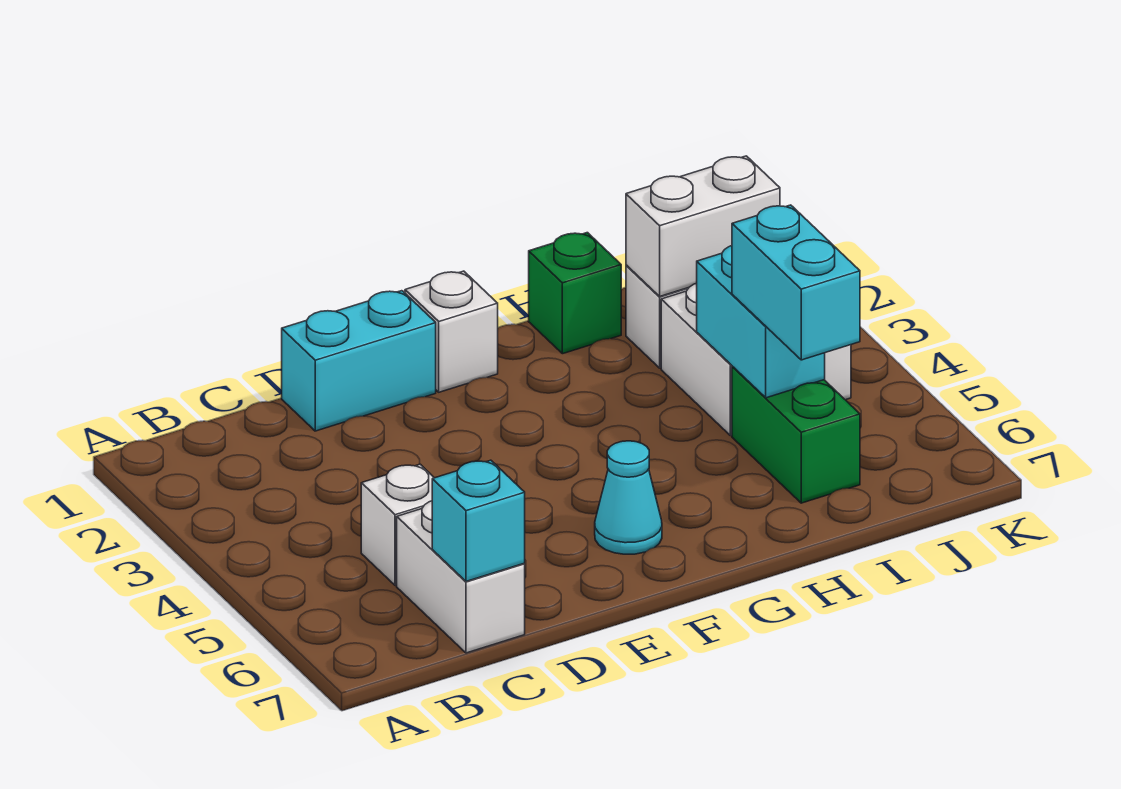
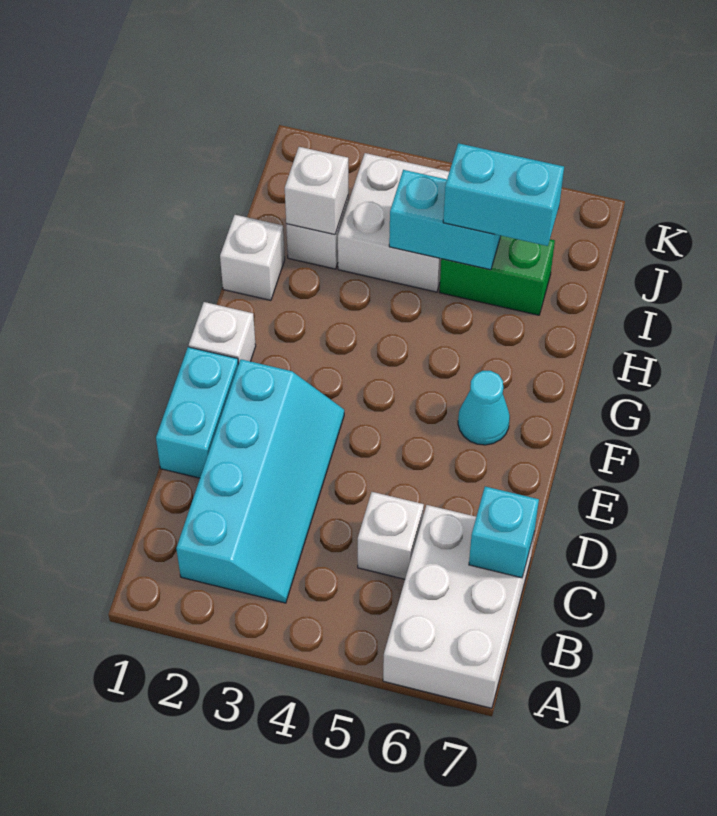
none -> cyan 2x4 slope [176,359,344,603]
white 1x2 brick [397,501,525,653] -> white 2x3 brick [383,505,534,708]
green 1x1 brick [529,233,621,354] -> white 1x1 brick [220,215,285,300]
white 1x2 brick [626,156,780,296] -> white 1x1 brick [285,147,348,235]

